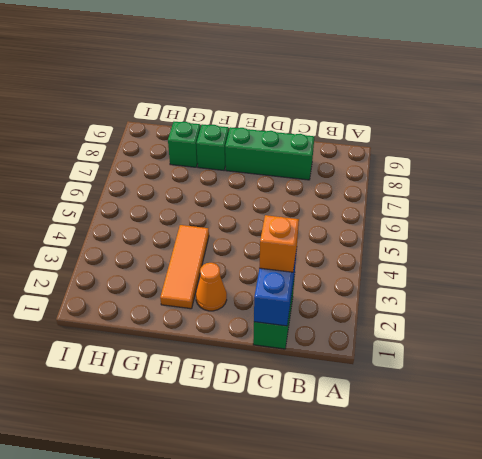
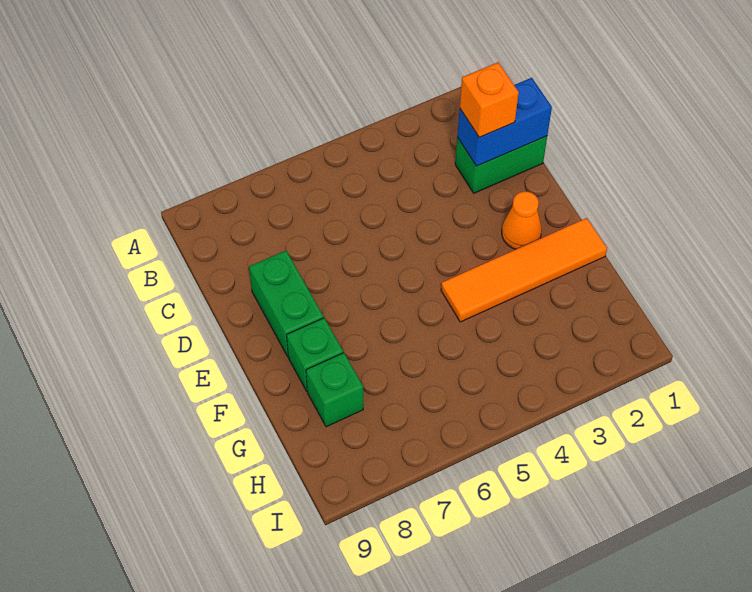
green 1x3 brick [225,127,314,180] -> green 1x2 brick [249,251,324,356]
orange 1x3 tile [160,225,209,309] -> orange 1x4 tile [441,218,607,322]

